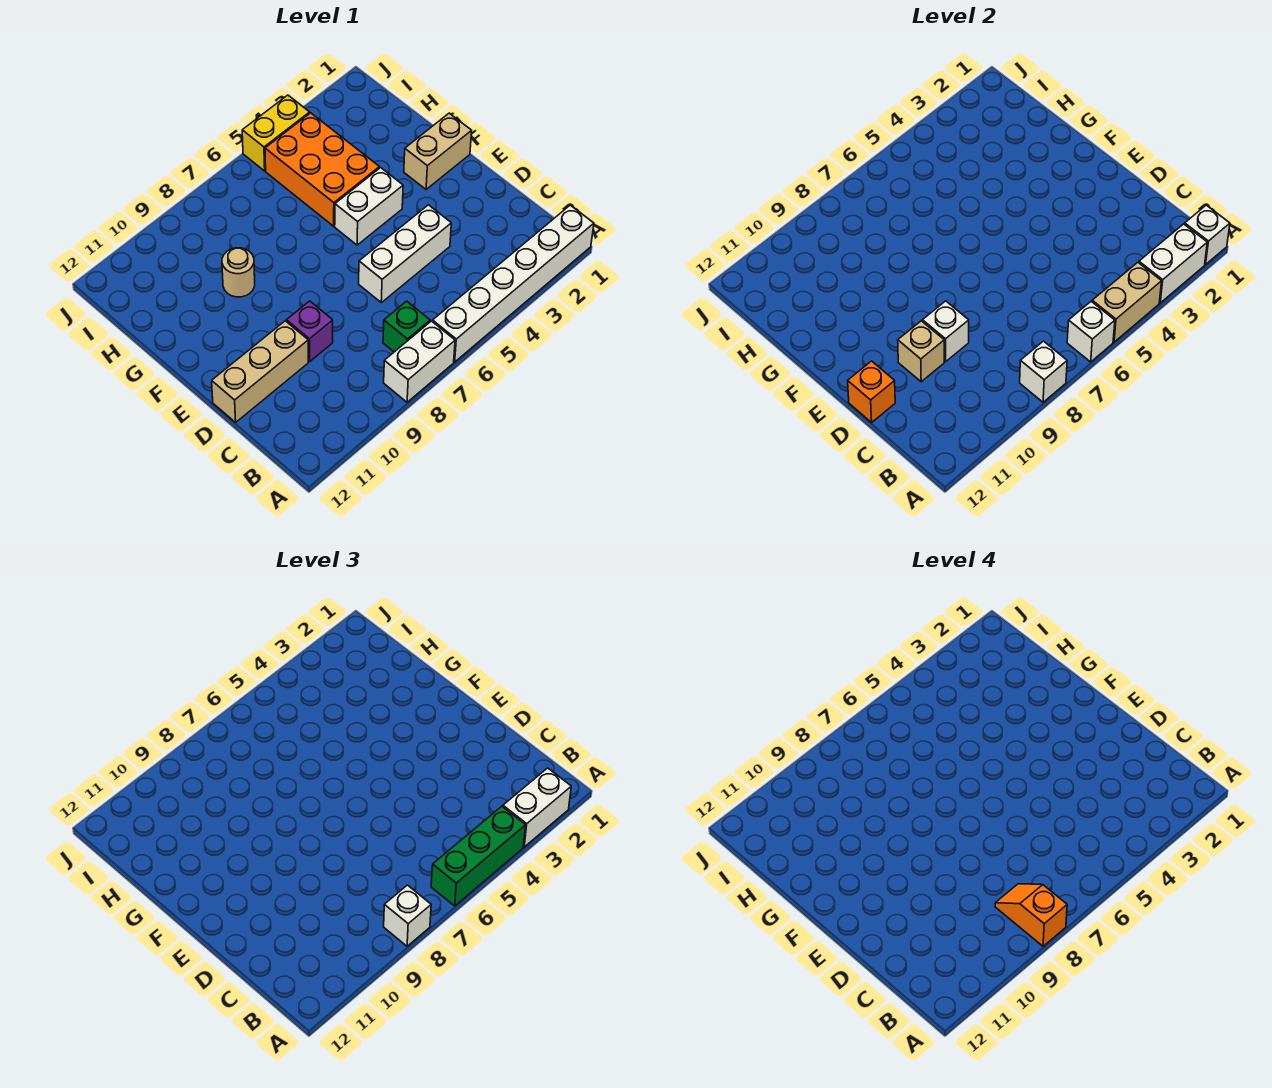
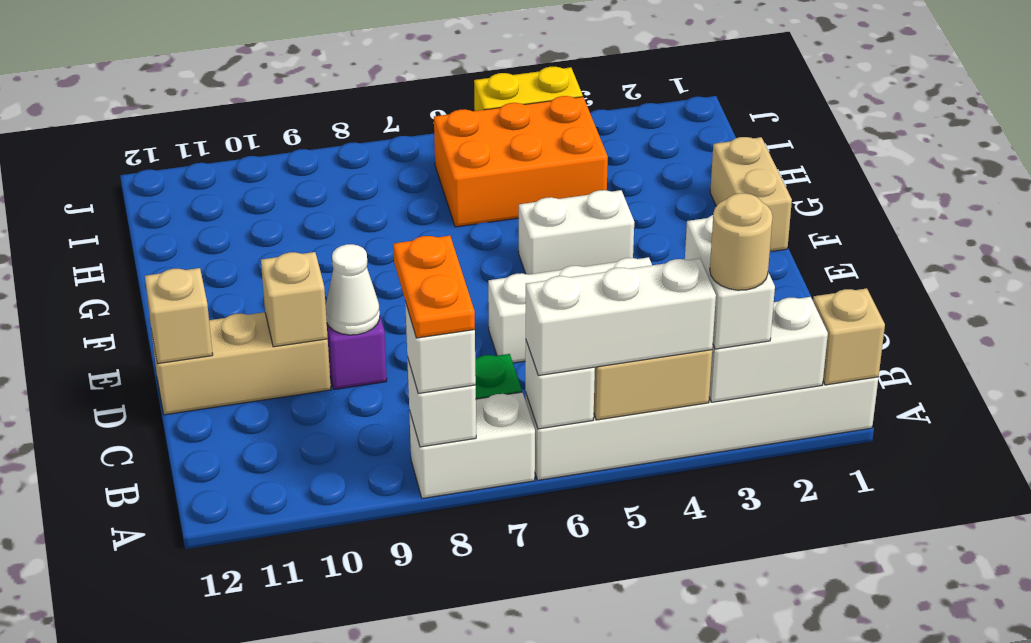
white 1x1 brick [1185,205,1230,264] -> tan 1x1 brick [813,288,885,385]
white 1x2 brick [503,768,571,847] -> white 1x2 brick turned to [685,215,775,349]
green 1x3 brick [431,806,526,906] -> white 1x3 brick [526,259,716,376]
orange 1x2 slope [995,884,1067,946] -> orange 1x2 plate [393,236,475,338]
white 1x1 brick [922,301,969,362] -> white 1x1 cone [326,244,380,335]
orange 1x1 brick [848,361,895,422] -> tan 1x1 brick [145,268,213,364]
tan 1x2 brick [404,113,472,189] -> tan 1x2 brick turned to [710,137,792,252]
orange 2x3 brick [265,113,379,226] -> orange 2x3 brick turned to [434,96,608,227]
tan 1x1 round brick [222,248,255,297] -> tan 1x1 round brick moved to [710,193,773,290]

